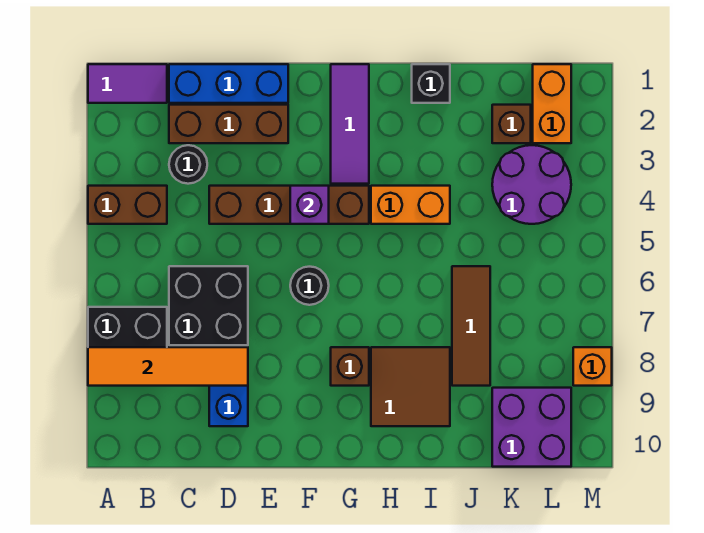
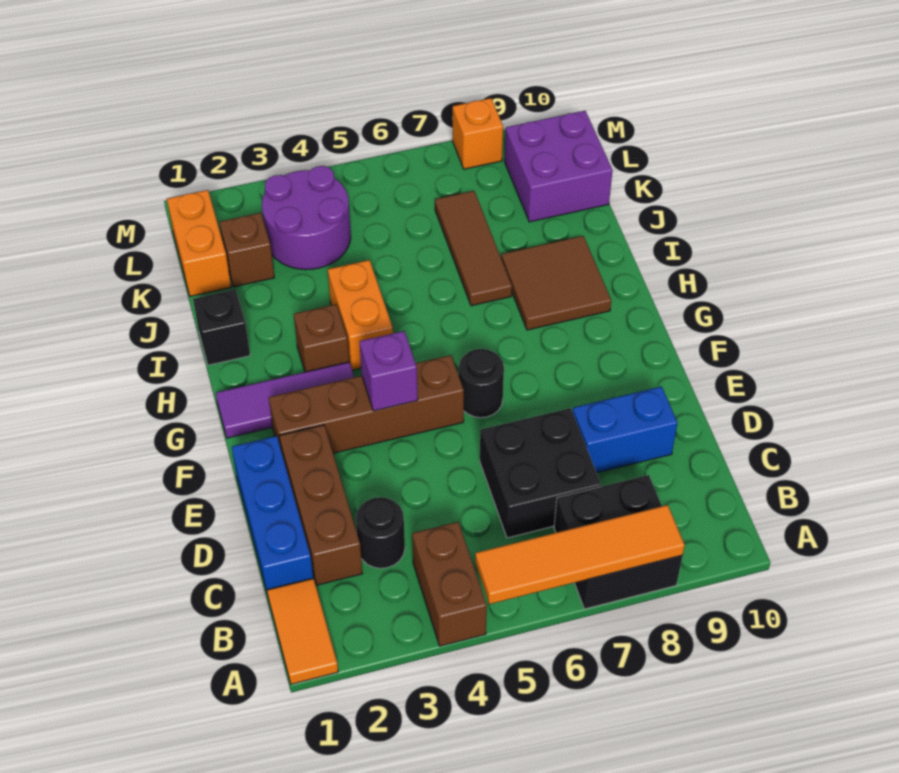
purple 1x2 tile [88,64,167,103] -> orange 1x2 tile [267,578,338,684]
orange 1x4 tile [88,347,248,386] -> orange 1x4 tile turned to [475,505,685,604]
brown 1x4 brick [209,186,369,224] -> brown 1x4 brick turned to [269,355,464,453]
brown 1x1 brick [331,347,369,386] -> brown 1x1 brick moved to [294,304,349,372]
brown 1x3 tile [452,266,490,386] -> brown 1x3 tile turned to [435,191,512,306]
orange 1x2 brick [533,64,571,143] -> orange 1x2 brick turned to [167,190,231,296]

